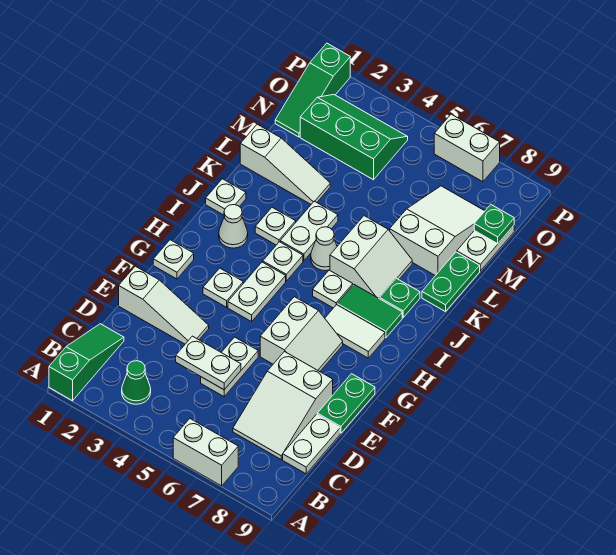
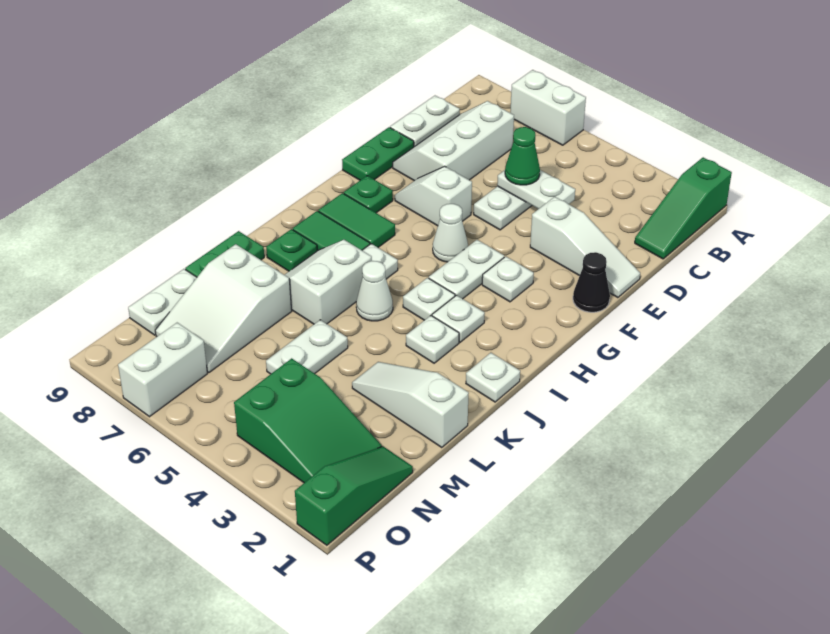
green 1x1 cone [122,361,151,404] -> green 1x1 cone moved to [505,127,540,185]
white 2x3 slope [233,352,333,459] -> white 2x3 slope turned to [393,101,514,181]
white 1x3 slope [119,266,209,344] -> white 1x3 slope turned to [530,197,640,298]
none -> black 1x1 cone [573,252,610,312]
white 2x2 slope [260,297,343,372] -> white 1x2 slope [395,166,472,226]
white 1x1 plate [153,240,194,279] -> white 1x1 plate moved to [432,295,485,342]
white 1x2 tile [325,305,385,358] -> green 1x2 tile [318,193,395,247]
white 1x1 cone [219,205,248,248] -> white 1x1 cone moved to [433,204,468,262]
white 1x2 plate [280,201,338,261] -> white 1x2 plate moved to [266,320,348,374]
green 2x3 slope [300,95,408,180] -> green 2x3 slope turned to [234,358,382,483]
green 1x1 plate [474,205,514,244] -> green 1x1 plate moved to [344,176,393,213]
white 1x2 brick [434,114,500,182] -> white 1x2 brick turned to [118,323,207,417]

